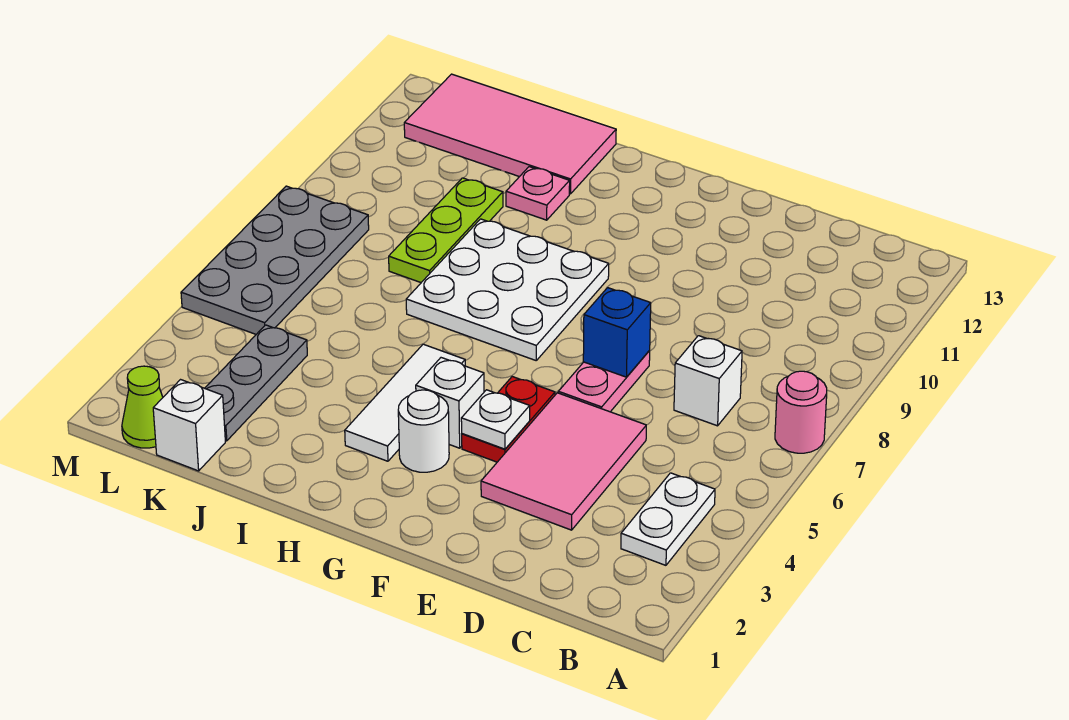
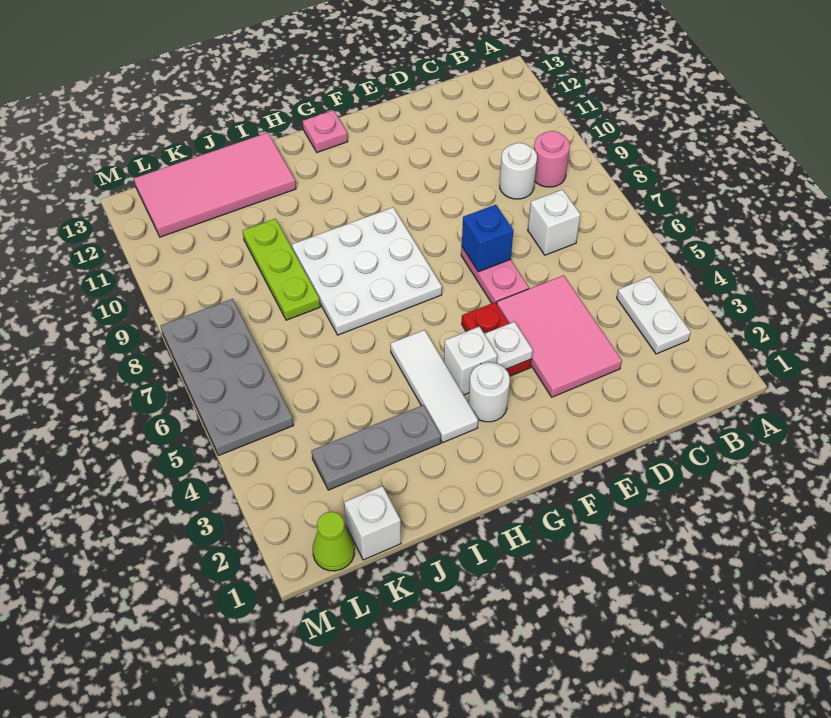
pink 1x1 round brick [775,371,827,453] -> pink 1x1 round brick moved to [534,131,570,187]
none -> white 1x1 round brick [500,143,537,199]
pink 1x1 plate [506,167,570,220] -> pink 1x1 plate moved to [303,110,348,152]
grey 1x3 plate [205,325,307,441] -> grey 1x3 plate turned to [311,405,441,490]

